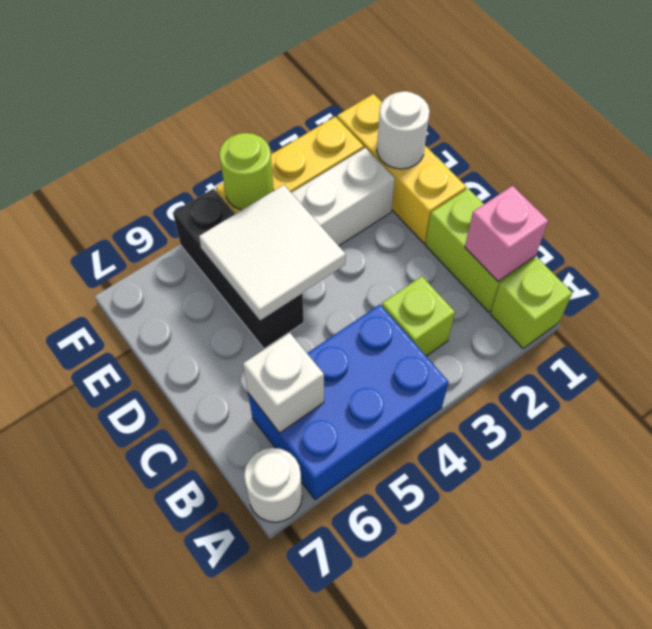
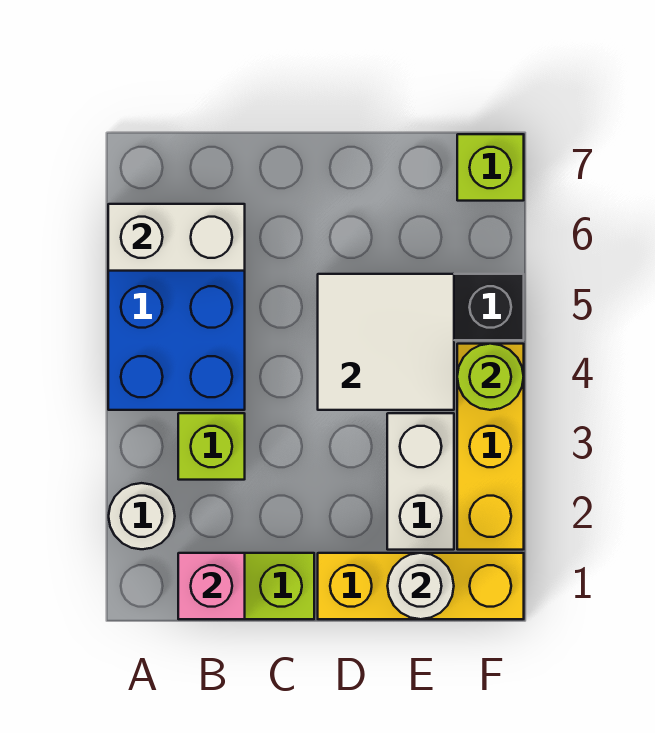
lime 1x1 brick [490,258,572,348] -> lime 1x1 brick moved to [457,134,524,201]
white 1x1 round brick [244,448,302,522] -> white 1x1 round brick moved to [109,483,175,549]
white 1x1 brick [243,333,324,433] -> white 1x2 brick [108,204,245,271]

